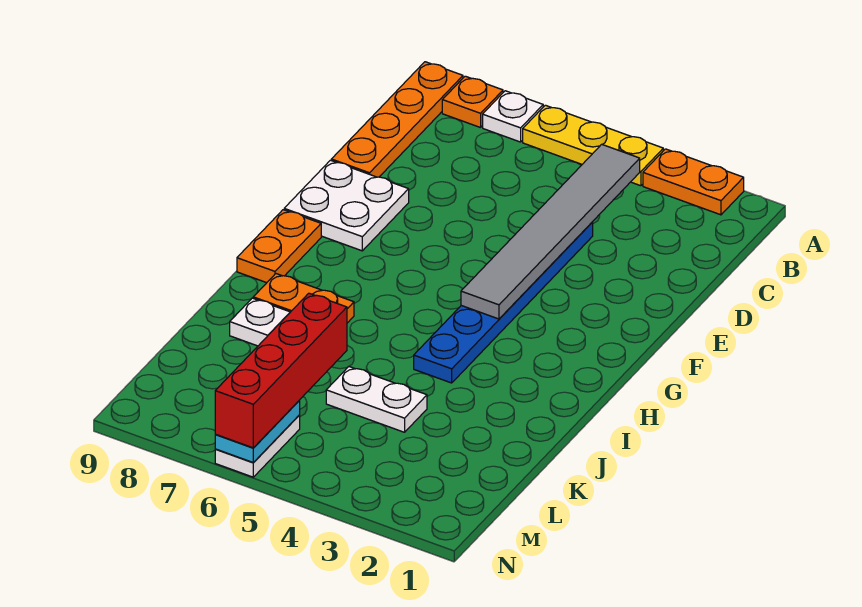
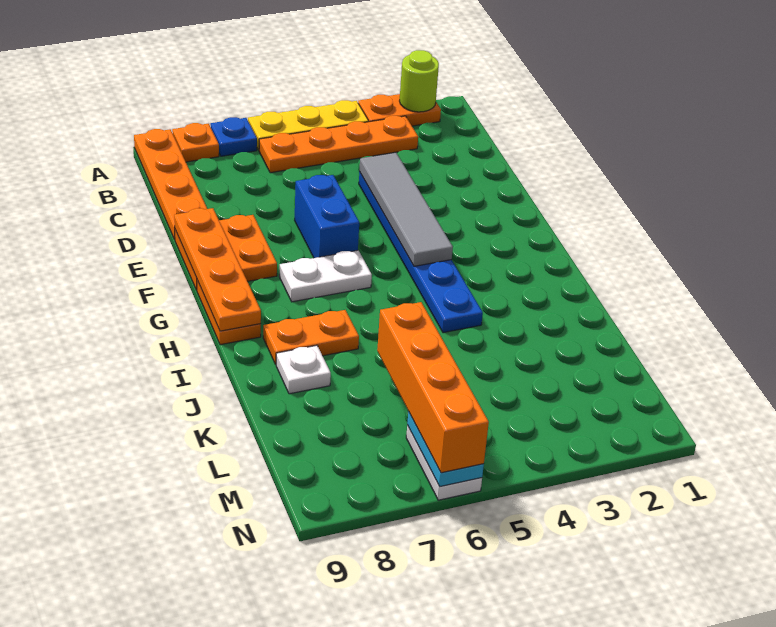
none -> lime 1x1 round brick [400,50,439,112]
white 1x1 plate [483,91,543,142] -> blue 1x1 plate [210,117,257,156]
none -> orange 1x4 plate [259,116,418,173]
grey 1x6 tile [461,144,640,319] -> grey 1x4 tile [359,153,453,266]
none -> blue 1x2 brick [295,175,359,258]
white 2x2 plate [284,160,409,251] -> orange 2x2 plate [175,215,277,290]
none -> orange 1x4 plate [174,208,261,331]
white 1x2 plate [326,367,427,432] -> white 1x2 plate moved to [279,250,372,302]
red 1x4 brick [215,293,347,448] -> orange 1x4 brick [377,302,489,473]

